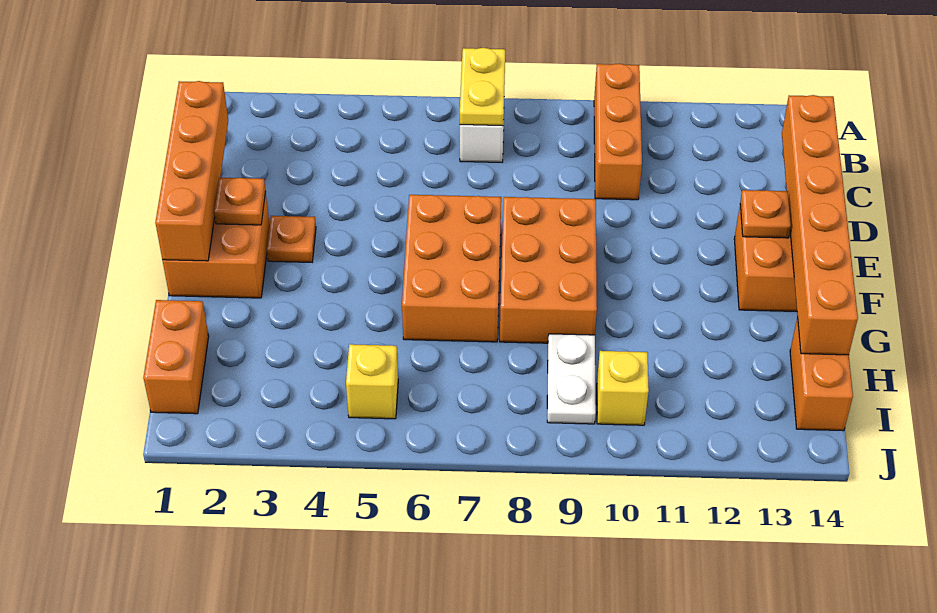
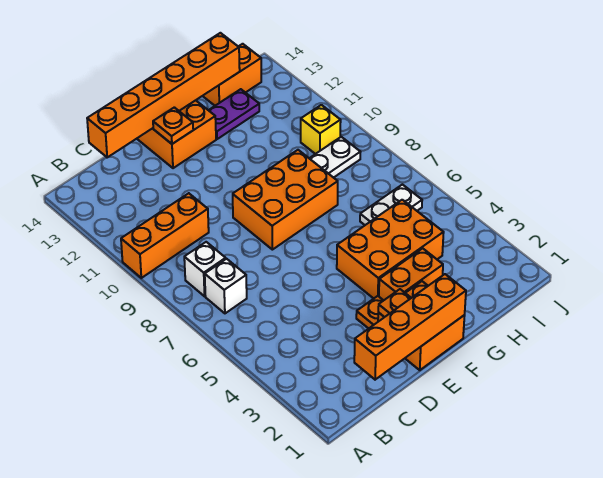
yellow 1x2 plate [460,48,505,126] -> none
none -> white 1x1 brick [184,242,226,296]
orange 2x3 brick [402,195,501,342] -> orange 2x3 brick moved to [337,200,444,299]
none -> purple 1x2 plate [209,89,259,139]
orange 1x2 brick [143,300,209,414] -> orange 1x2 brick moved to [379,248,443,300]
none -> white 1x2 plate [360,185,422,225]
yellow 1x1 brick [346,344,398,419] -> none

